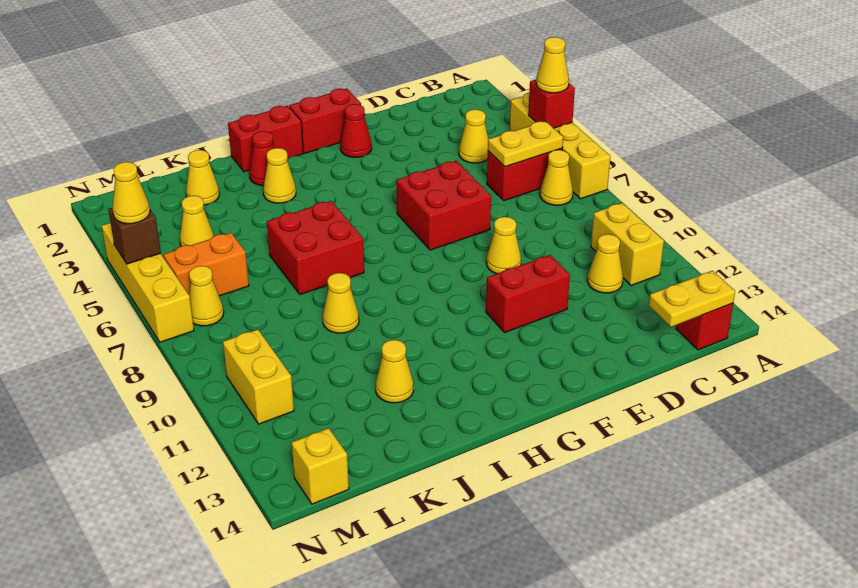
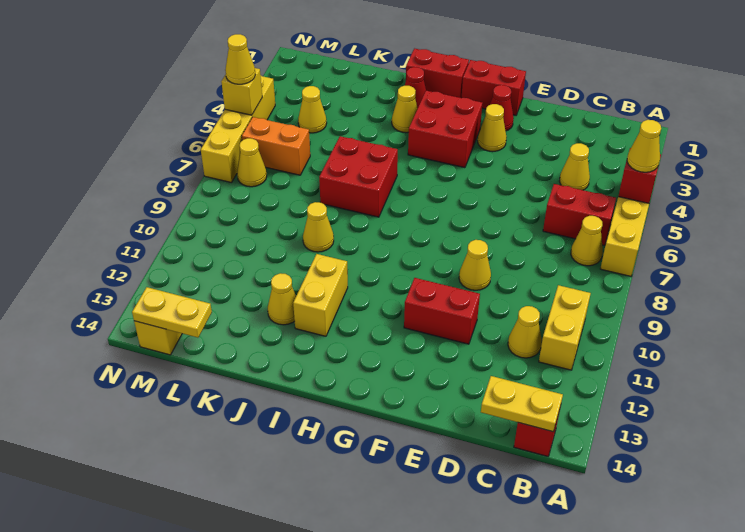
yellow 1x2 plate [488,121,563,167] -> yellow 1x2 plate moved to [132,287,212,338]
red 2x2 brick [396,161,491,250] -> red 2x2 brick moved to [408,91,482,168]
yellow 1x1 cone [186,150,219,205] -> yellow 1x1 cone moved to [478,104,507,152]
yellow 1x2 brick [223,329,294,424] -> yellow 1x2 brick moved to [293,254,348,336]
brown 1x1 brick [108,208,161,264] -> yellow 1x1 brick [221,68,262,115]

